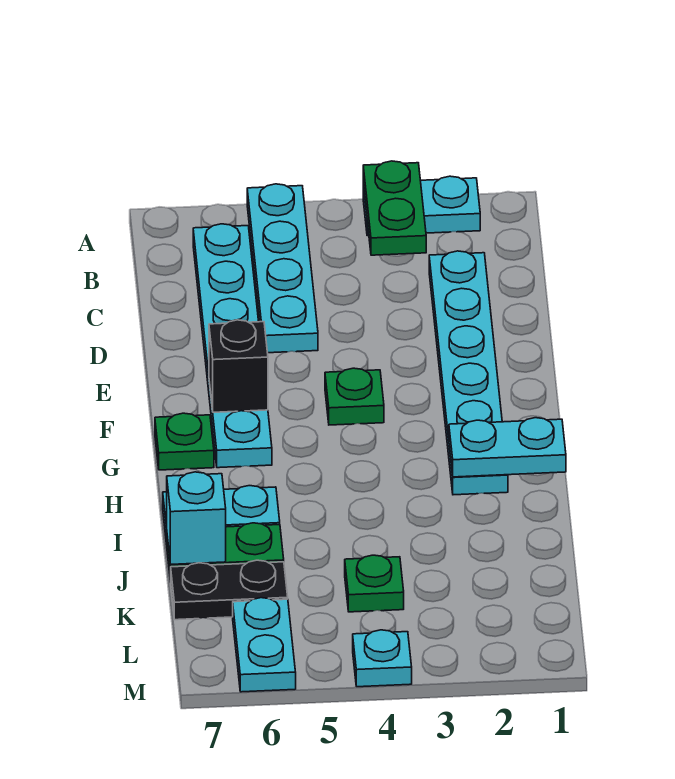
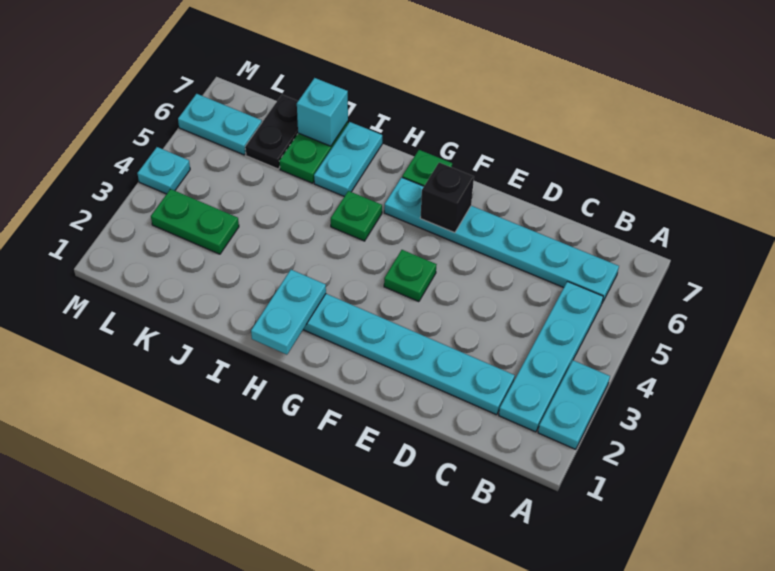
green 1x2 plate [363,161,426,255] -> green 1x2 plate moved to [151,189,239,254]
cyan 1x4 plate [247,184,318,353] -> cyan 1x4 plate turned to [499,282,603,432]
green 1x1 plate [345,555,404,612] -> green 1x1 plate moved to [331,191,382,241]

